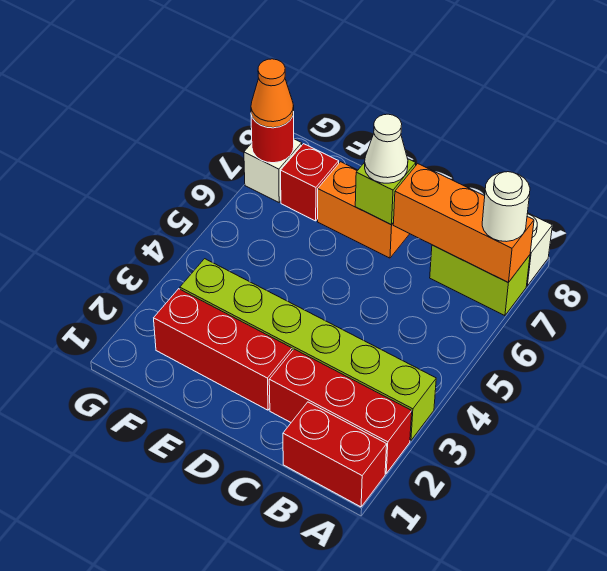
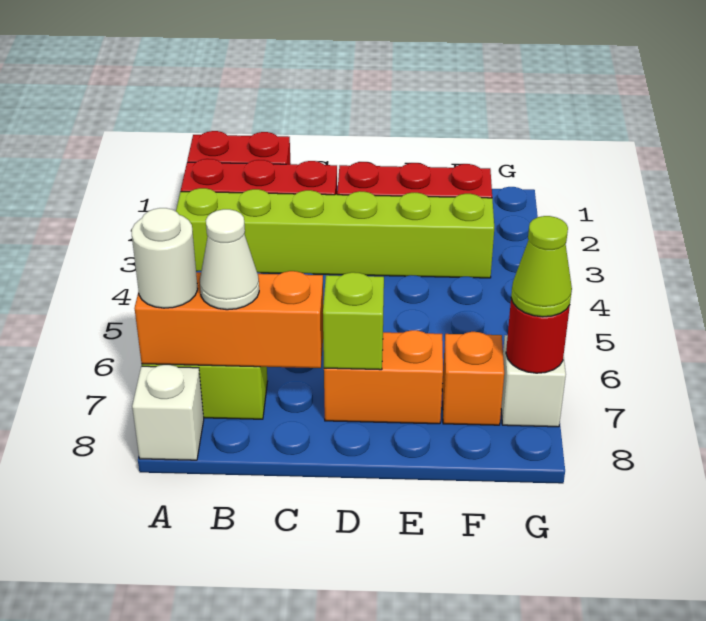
white 1x1 cone [365,114,408,183] -> white 1x1 cone moved to [200,209,259,310]
red 1x1 brick [281,144,339,221] -> orange 1x1 brick [442,332,504,425]
orange 1x1 cone [251,59,294,128] -> lime 1x1 cone [511,216,572,317]

